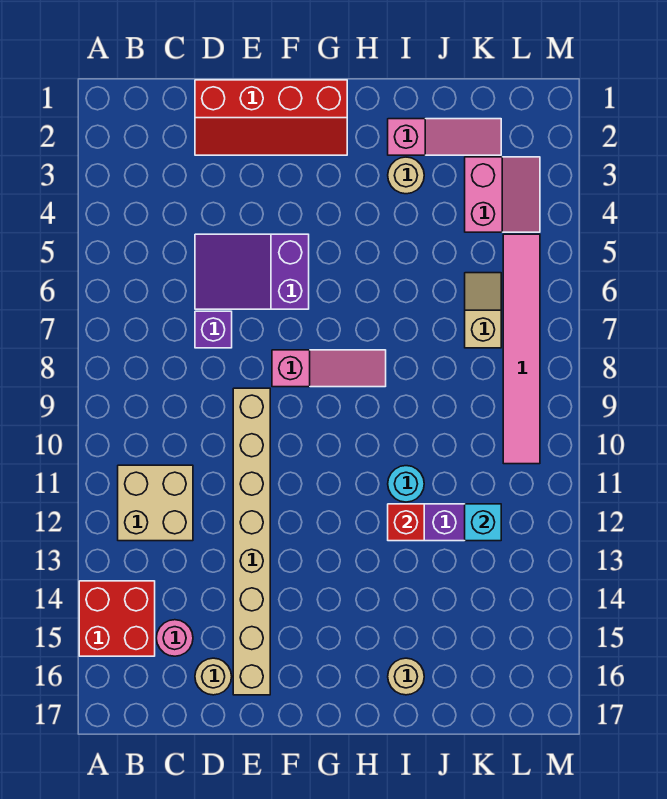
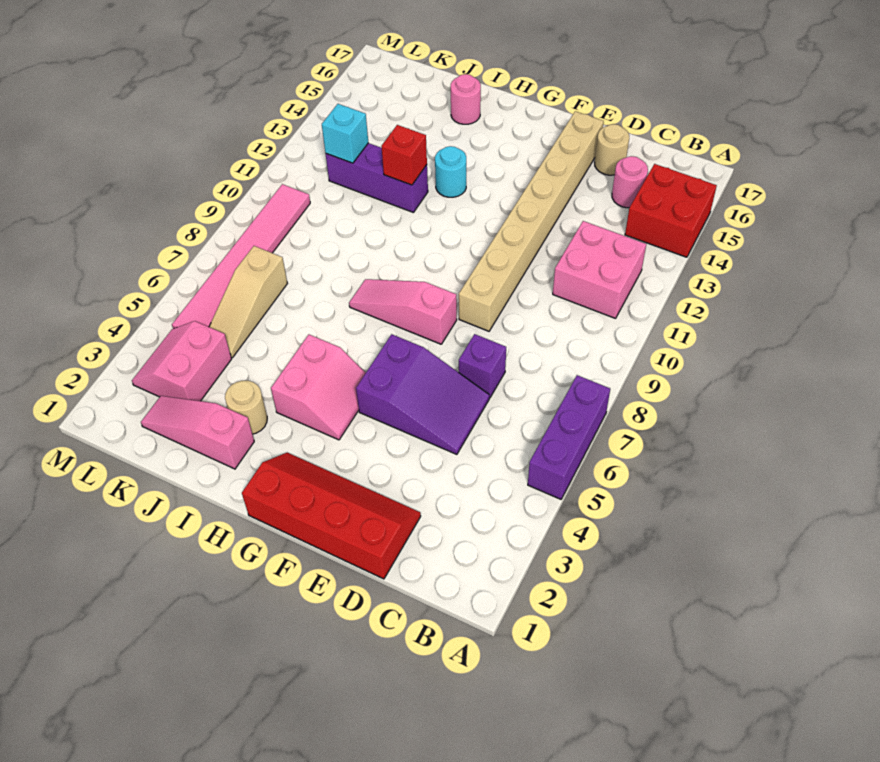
none -> purple 1x3 brick [528,375,610,499]
tan 2x2 brick [118,465,193,541] -> pink 2x2 brick [553,221,646,318]
none -> pink 2x2 slope [271,335,366,440]
cyan 1x1 round brick [388,466,424,502] -> cyan 1x1 round brick moved to [435,146,466,197]
tan 1x1 round brick [388,658,424,695] -> pink 1x1 round brick [451,74,481,124]
tan 1x2 slope [465,273,501,348] -> tan 1x3 slope [209,246,287,358]

